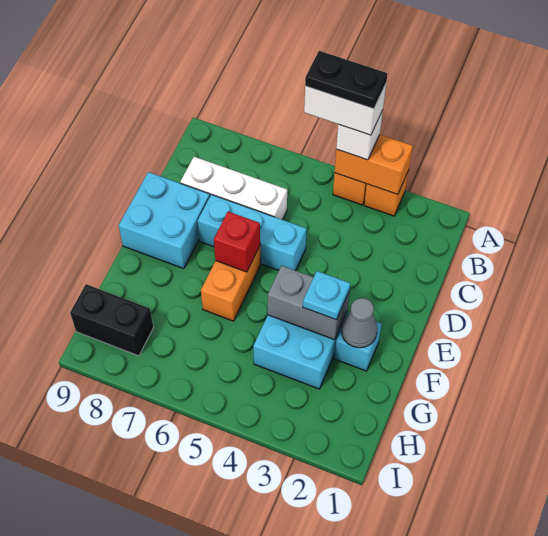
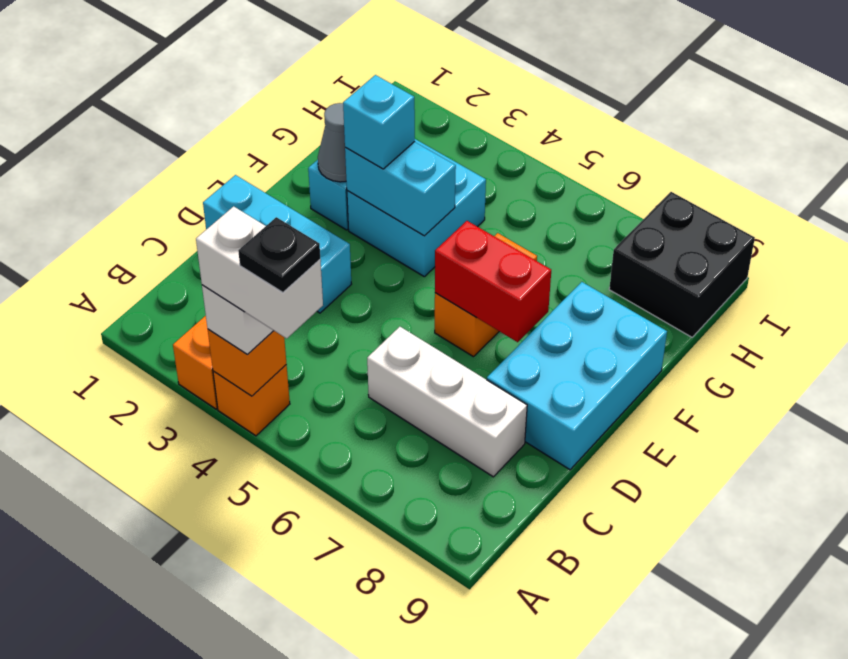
orange 1x2 brick [335,135,413,194] -> orange 1x1 brick [208,329,286,396]
black 1x2 plate [305,51,388,109] -> black 1x1 plate [238,217,320,292]
cyan 1x3 brick [198,194,307,271] -> cyan 1x3 brick moved to [203,175,351,313]
cyan 2x2 brick [119,172,210,269] -> cyan 2x3 brick [487,282,667,470]
red 1x1 brick [214,212,260,272] -> red 1x2 brick [435,221,551,342]
grey 1x2 brick [268,266,350,340] -> cyan 1x2 brick [345,142,456,236]
cyan 1x1 plate [303,271,350,320] -> cyan 1x1 brick [343,75,415,169]
black 1x2 brick [70,284,153,356] -> black 2x2 brick [609,192,755,337]

